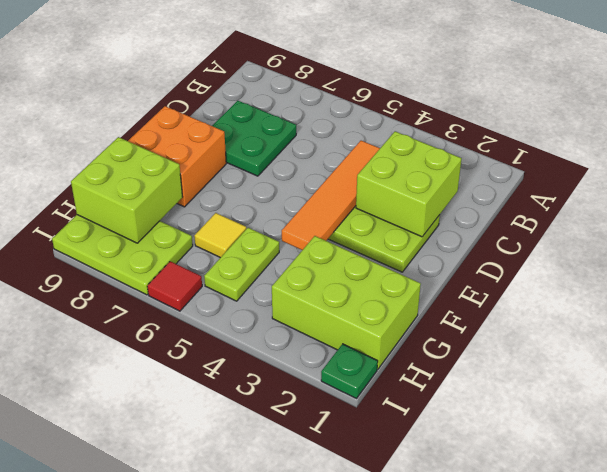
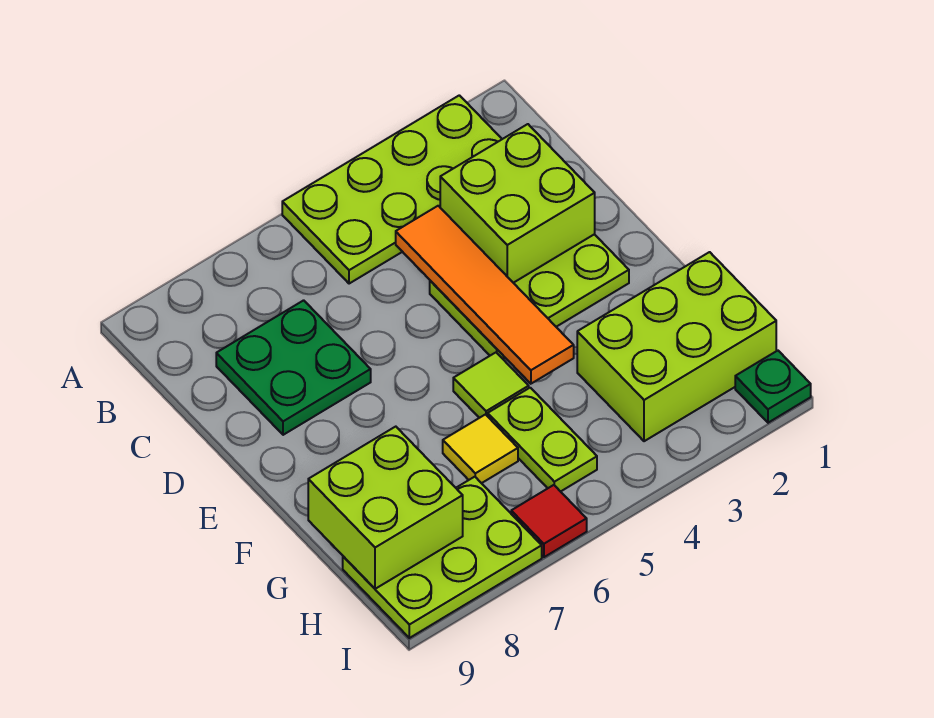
none -> lime 2x4 plate [282,95,502,284]
orange 2x2 brick [128,106,226,207] -> none
none -> lime 1x1 tile [453,353,529,418]

